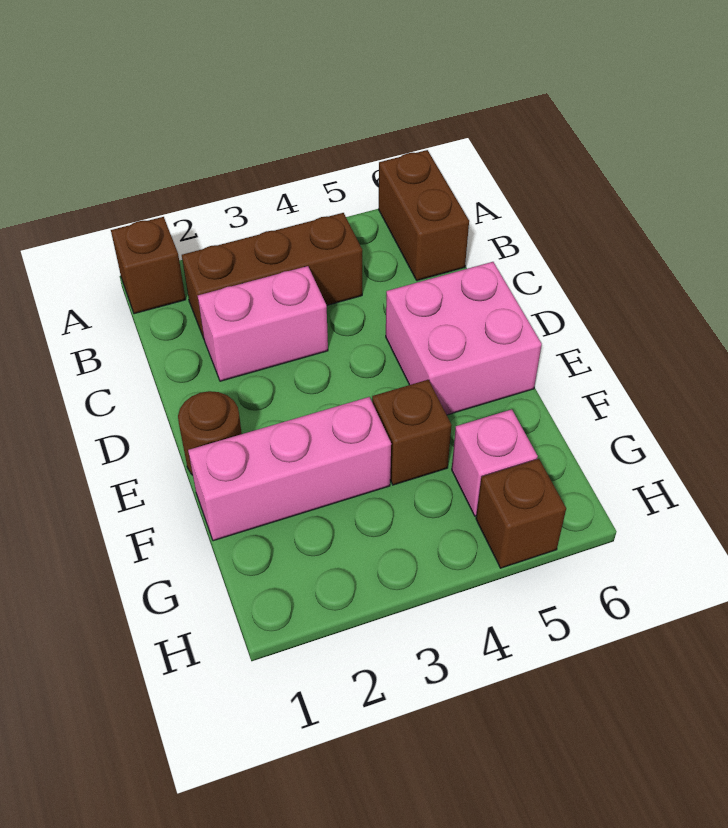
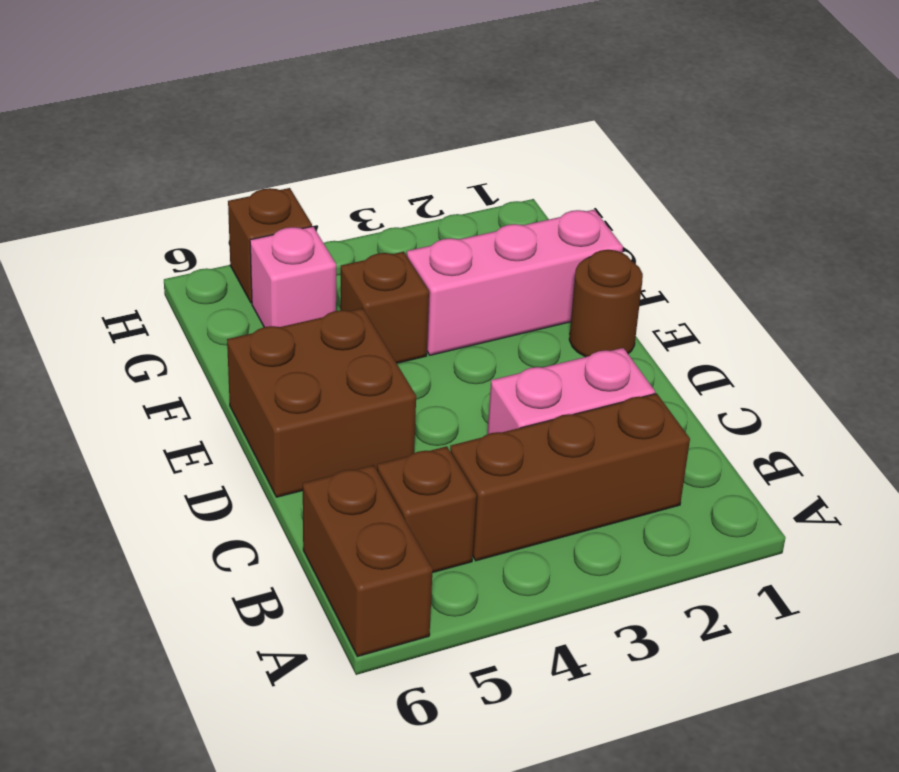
brown 1x1 brick [111,217,186,314] -> brown 1x1 brick moved to [377,446,476,573]
pink 2x2 brick [386,262,542,415] -> brown 2x2 brick [227,308,416,497]

